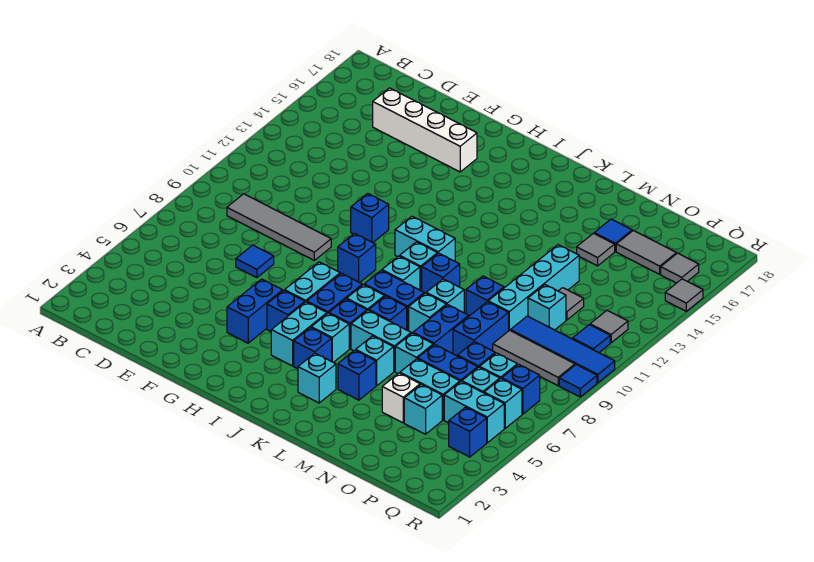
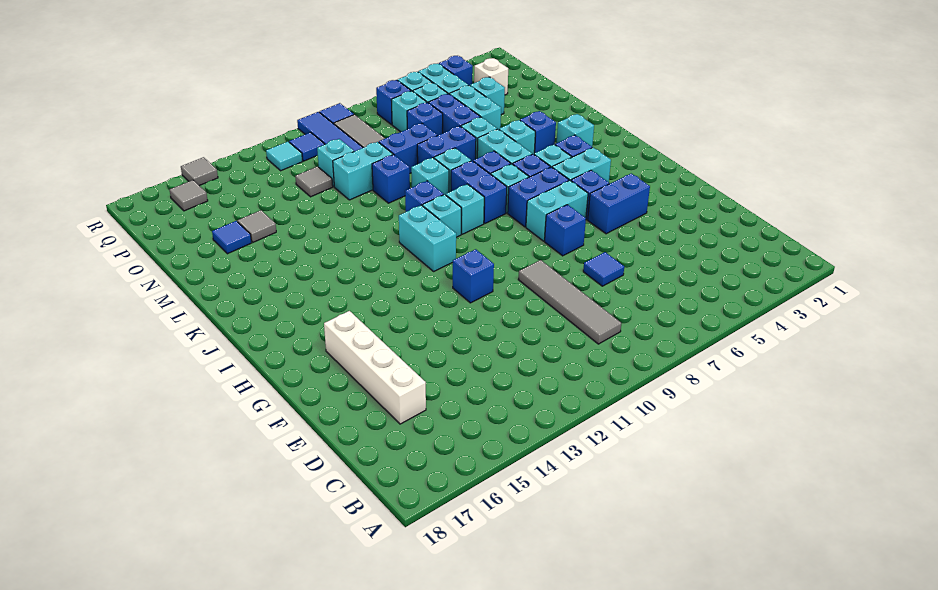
blue 1x1 brick [338,233,376,283] -> blue 1x1 brick moved to [545,205,586,256]
white 1x1 brick [382,373,420,423] -> white 1x1 brick moved to [474,58,508,95]
cyan 1x4 brick [488,245,579,330] -> cyan 1x2 brick [333,142,393,200]
grey 1x2 tile [616,230,677,274] -> none
grey 1x1 tile [590,310,628,343] -> cyan 1x1 tile [266,142,303,171]

